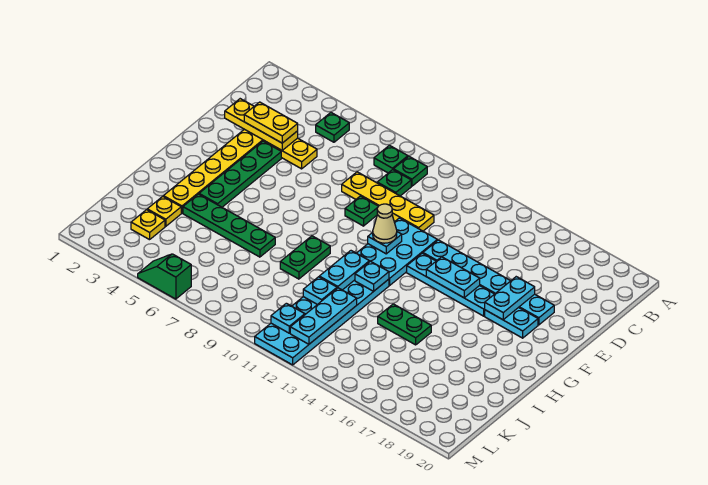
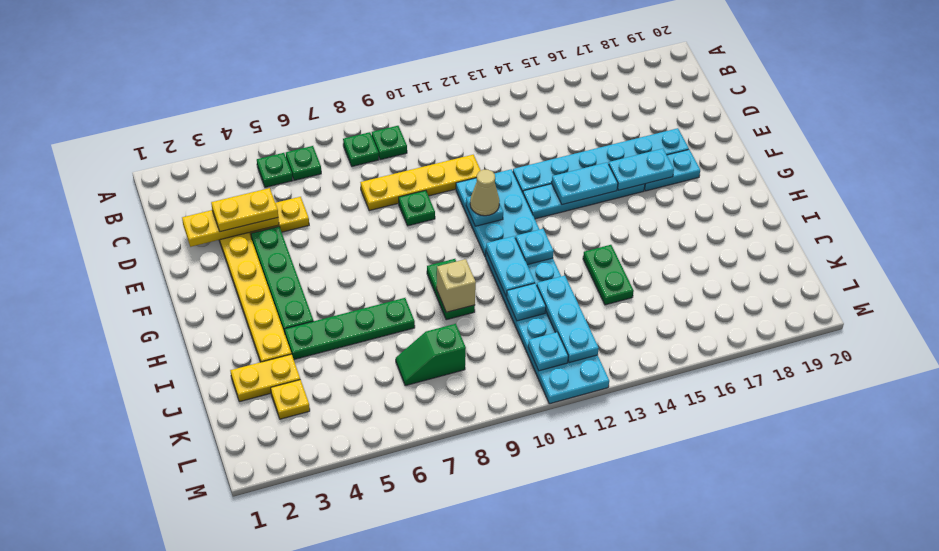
green 1x1 plate [377,170,411,196] -> green 1x1 plate moved to [286,146,321,180]
cyan 1x2 plate [485,277,535,320] -> cyan 1x2 plate turned to [609,149,674,190]
none -> tan 1x1 brick [437,259,476,312]
green 1x2 plate [378,304,431,345] -> green 1x2 plate turned to [583,245,634,305]
yellow 1x1 plate [147,196,181,226] -> yellow 1x2 plate [230,354,300,402]
green 1x2 slope [138,254,191,299] -> green 1x2 slope moved to [396,324,466,386]

